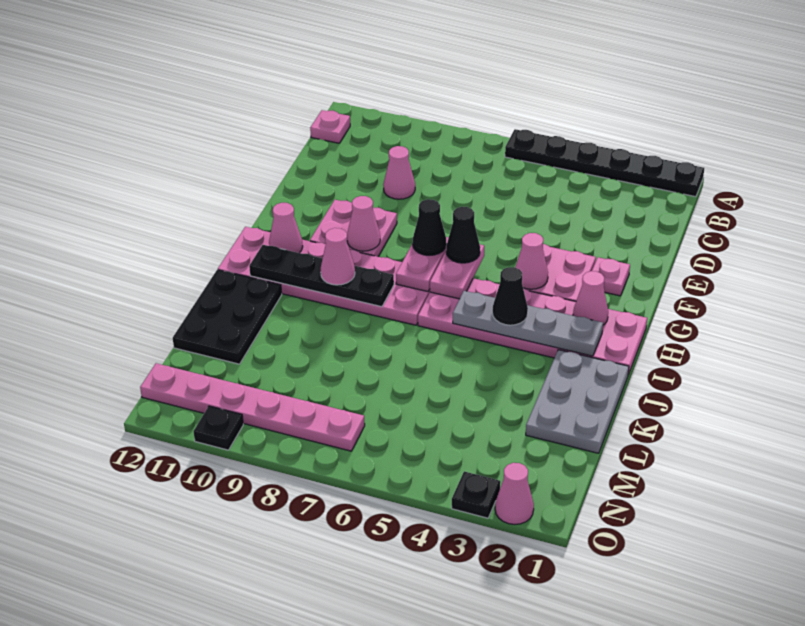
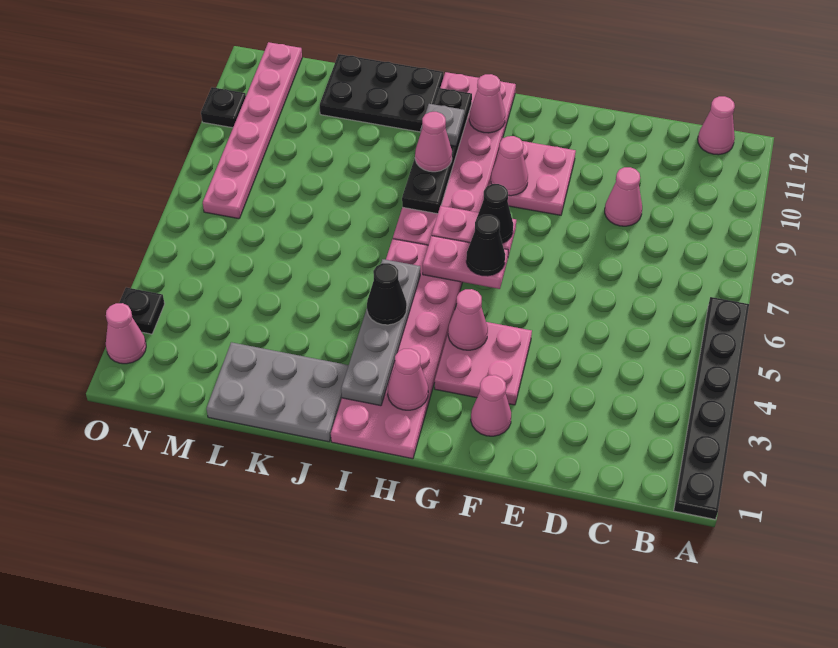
pink 1x1 plate [310,110,350,143] -> pink 1x1 cone [698,96,735,155]
pink 1x1 plate [592,257,630,296] -> pink 1x1 cone [471,375,511,436]
none -> grey 1x1 plate [420,104,464,146]

